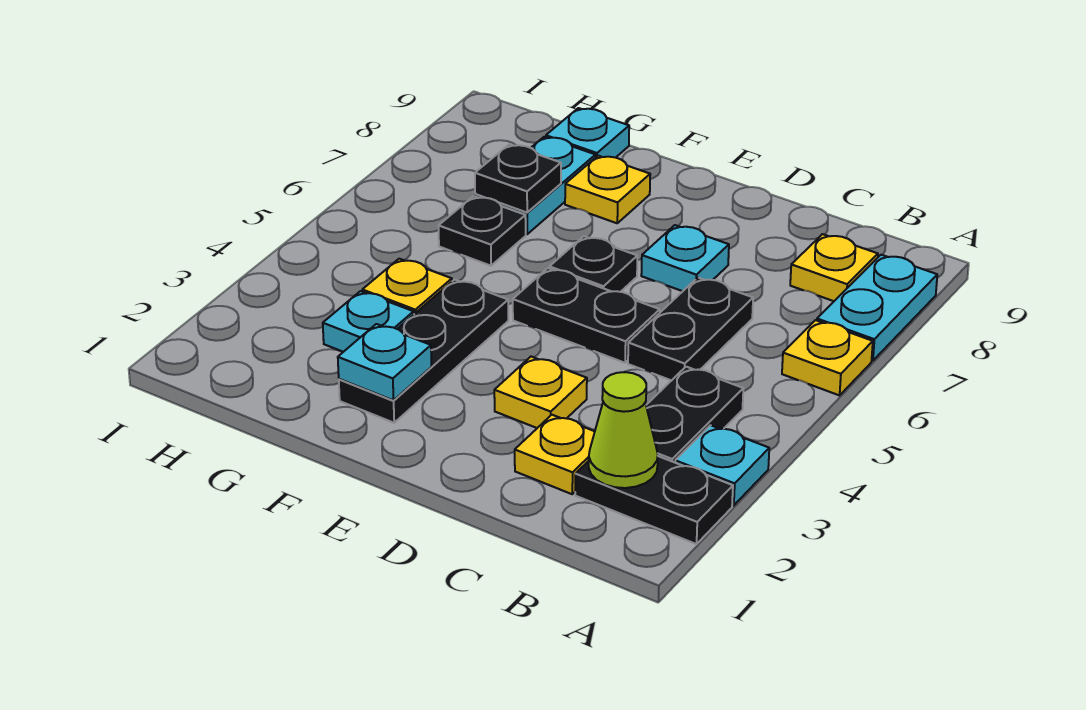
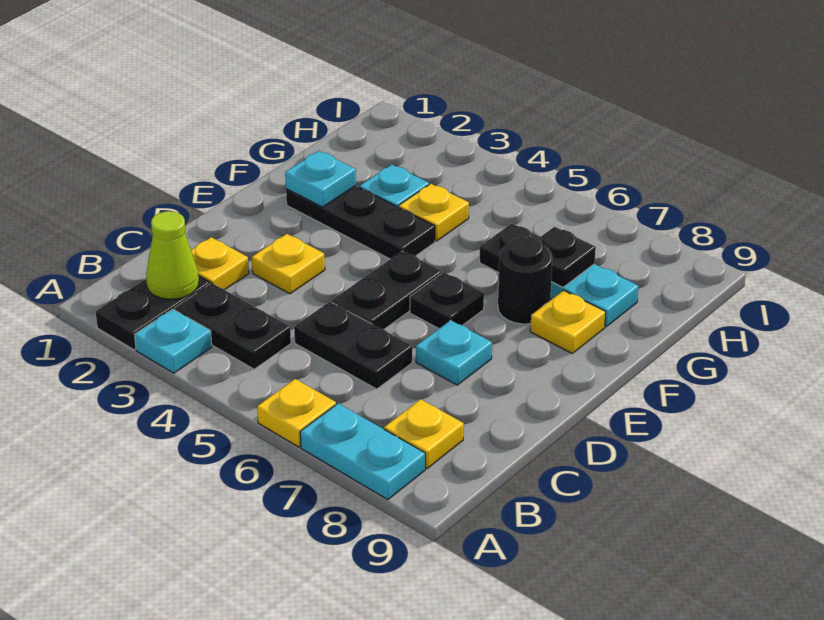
none -> black 1x1 round brick [498,236,552,324]
cyan 1x1 plate [546,108,629,158] -> none

